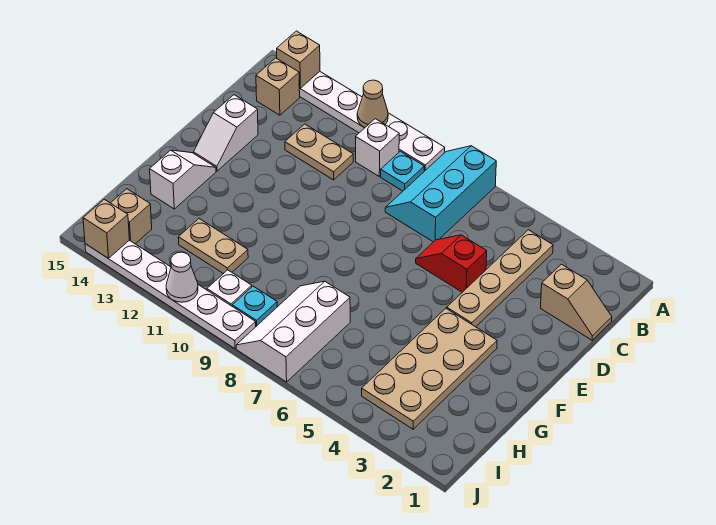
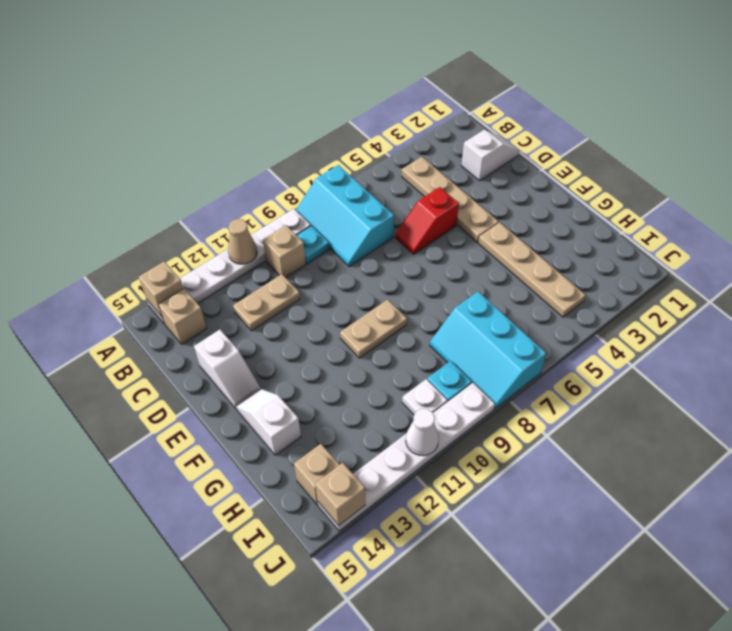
white 1x1 brick [356,119,399,176] -> tan 1x1 brick [263,225,306,278]
tan 1x2 slope [541,264,612,340] -> white 1x2 slope [461,130,519,181]
tan 2x4 plate [362,308,497,429] -> tan 1x4 plate [478,222,586,317]
white 2x3 slope [236,281,350,382] -> cyan 2x3 slope [430,292,546,409]
tan 1x2 plate [178,219,248,274] -> tan 1x2 plate moved to [340,300,407,358]

